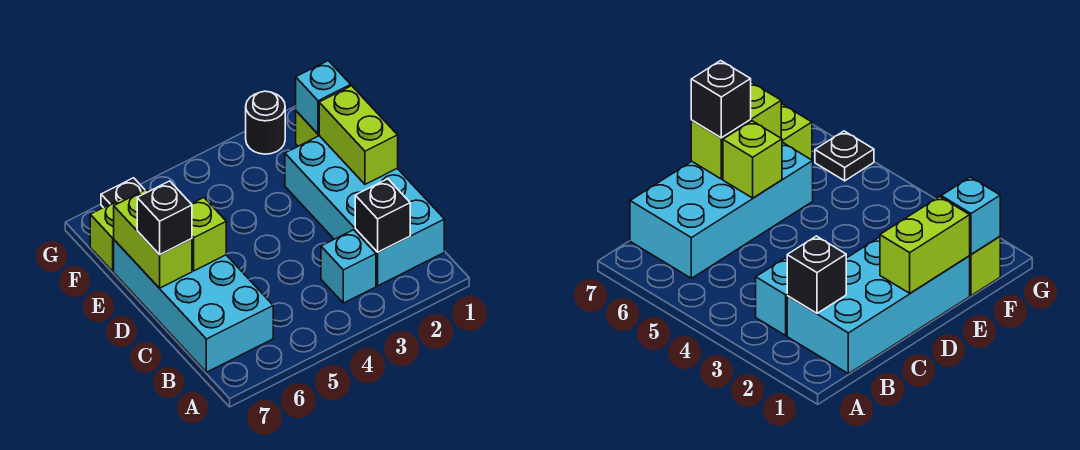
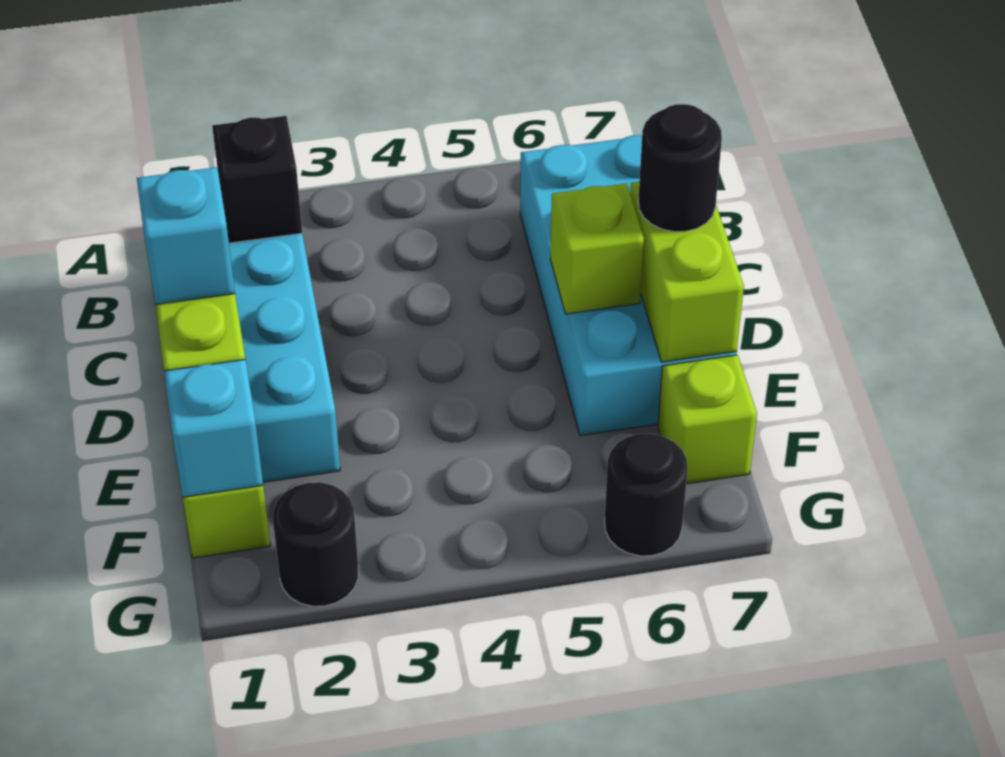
cyan 1x1 brick [321,230,376,303] -> cyan 1x1 brick moved to [137,167,235,305]
black 1x1 brick [137,181,192,255] -> black 1x1 round brick [638,104,722,232]
black 1x1 plate [101,178,145,208] -> black 1x1 round brick [605,434,688,556]

